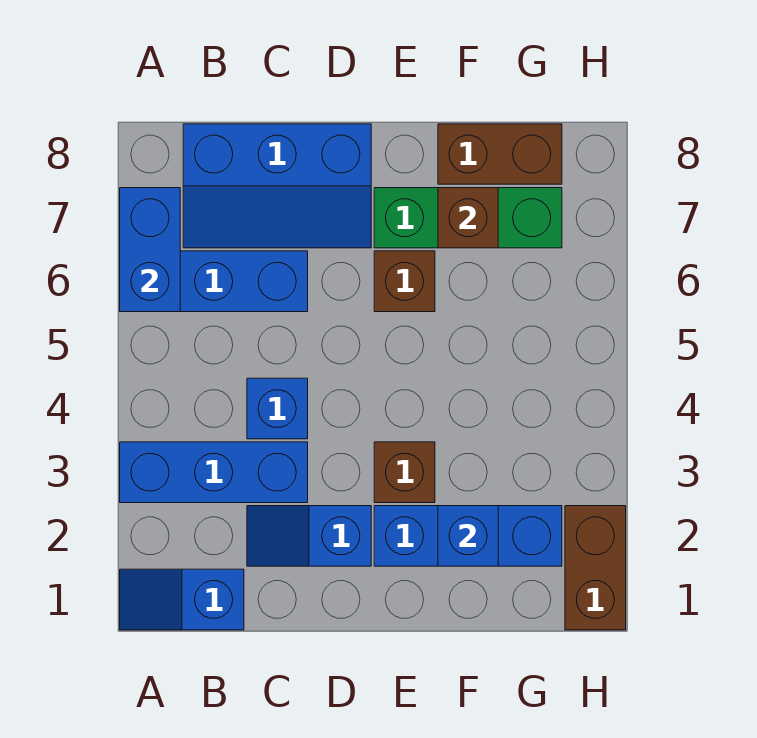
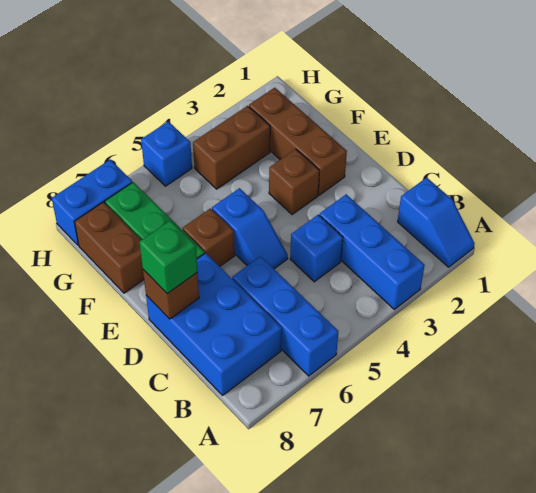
blue 1x2 brick [120,188,180,312] -> blue 1x2 brick moved to [52,159,132,245]
blue 2x3 slope [183,124,371,248] -> blue 2x3 brick [146,253,282,395]
blue 1x2 slope [247,506,371,566] -> blue 1x2 slope moved to [212,188,288,269]
none -> green 1x1 brick [140,220,197,294]
blue 1x3 brick [374,506,562,566] -> brown 1x3 brick [249,88,347,195]
blue 1x1 brick [438,506,498,566] -> blue 1x1 brick moved to [141,121,192,186]
brown 1x1 brick [438,188,498,248] -> brown 1x1 brick moved to [143,270,199,319]
brown 1x2 brick [565,506,626,630] -> brown 1x2 brick moved to [193,106,270,189]

